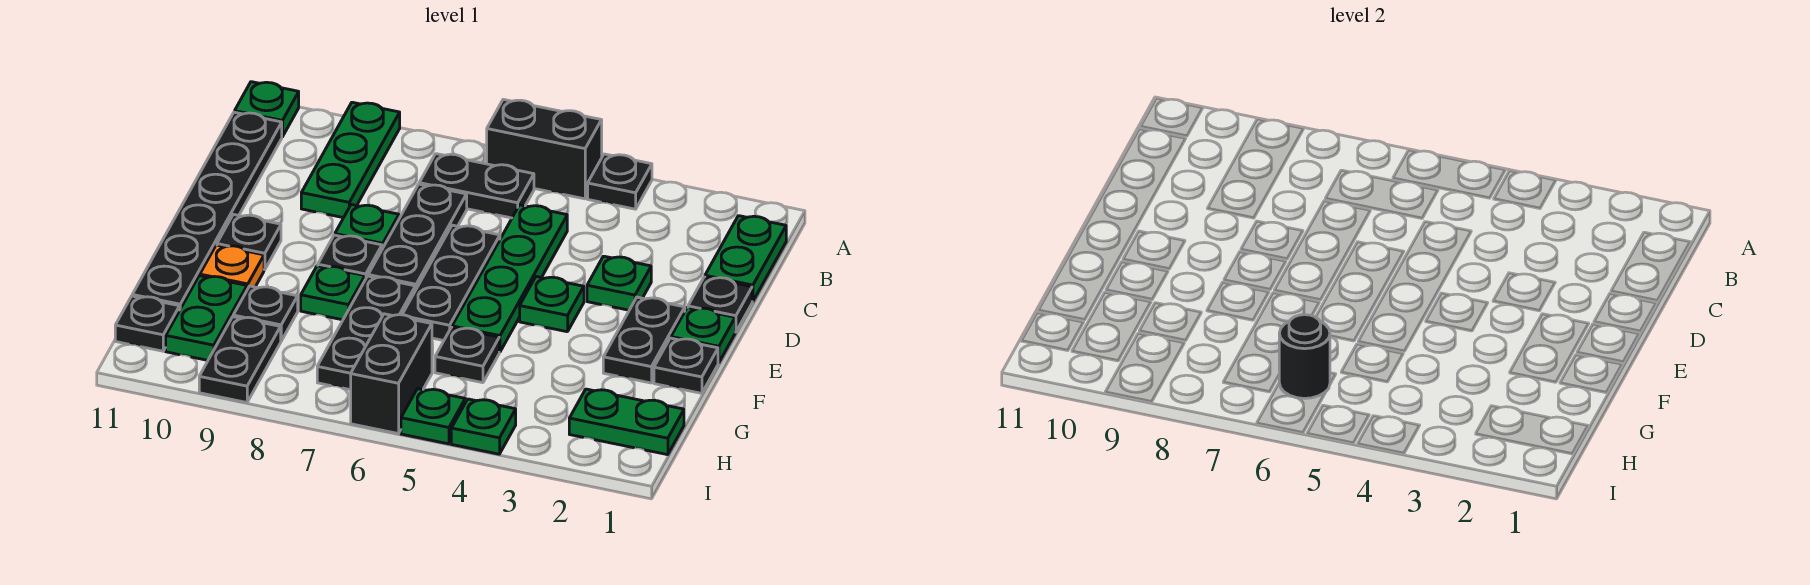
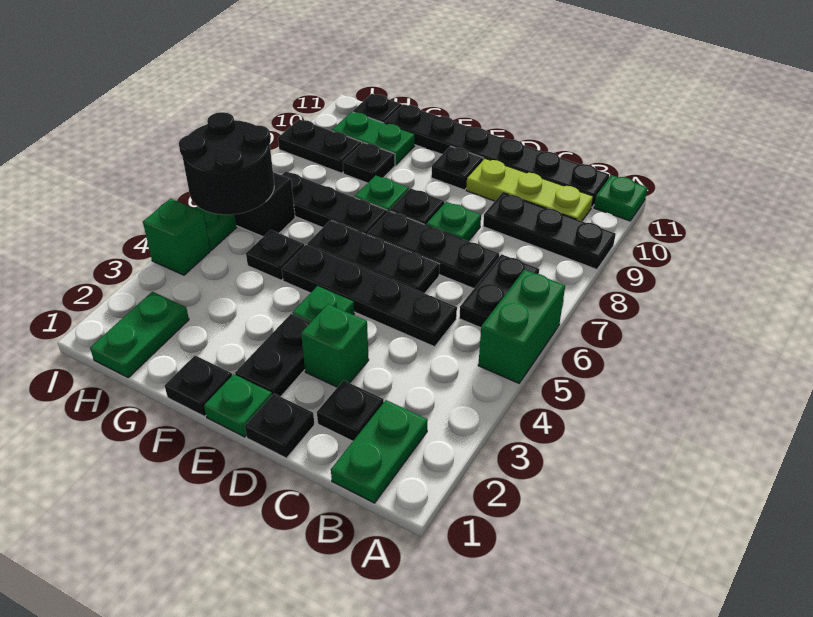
black 1x1 plate [588,154,652,209] -> black 1x1 plate moved to [317,380,384,441]
black 1x2 brick [487,99,602,199] -> green 1x2 brick [478,270,565,383]
green 1x3 plate [301,102,400,218] -> black 1x3 plate [483,193,616,269]
green 1x2 plate [705,216,786,301] -> green 1x2 plate turned to [331,400,428,503]
none -> lime 1x3 plate [466,159,593,221]
green 1x4 plate [452,205,567,352] -> black 1x4 plate [282,245,457,347]
green 1x1 plate [587,256,651,310] -> green 1x1 brick [301,304,369,387]
black 1x2 plate [603,297,685,383] -> black 1x2 plate turned to [235,314,311,397]
orange 1x1 plate [200,245,264,290] -> none
black 1x1 round brick [1279,315,1330,398] -> black 2x2 round brick [179,112,274,215]
green 1x1 plate [451,399,516,454] -> green 1x1 brick [143,199,210,275]

